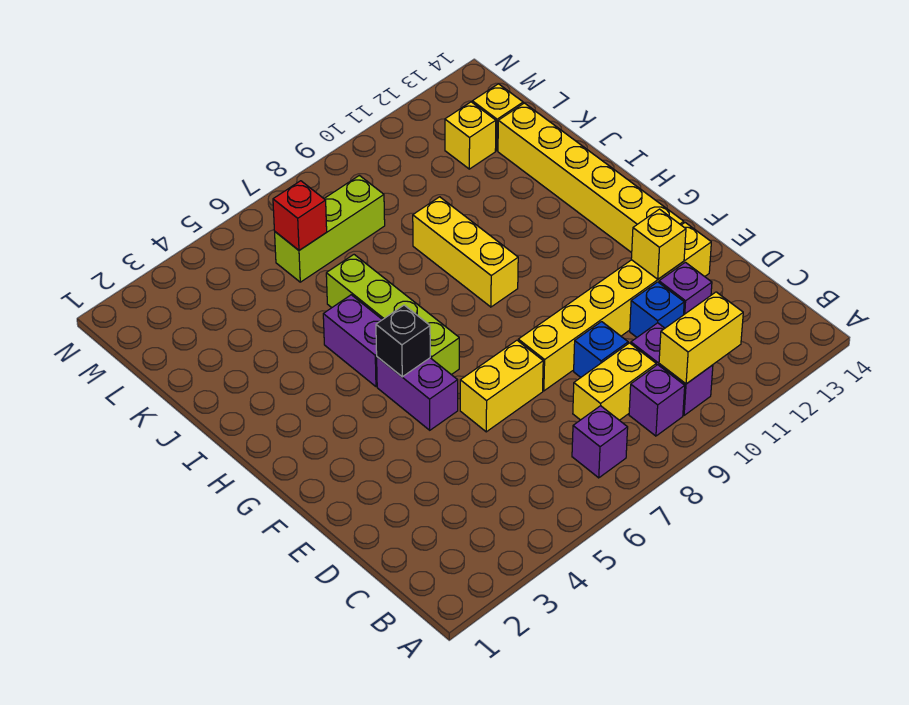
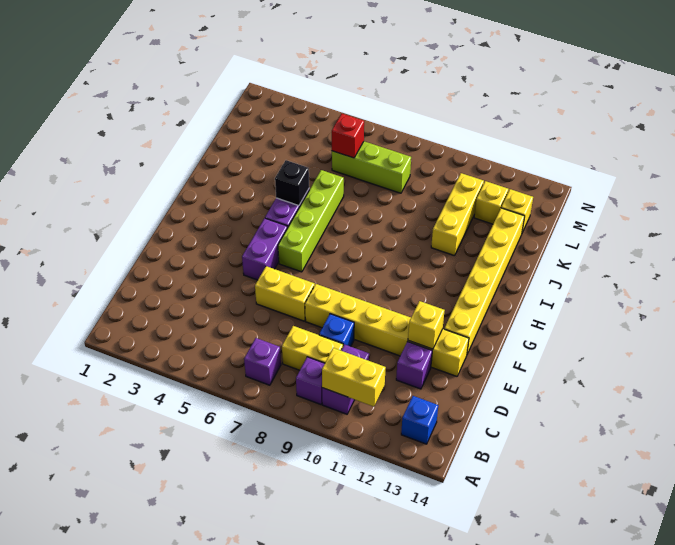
blue 1x1 brick [630,282,684,337] -> blue 1x1 brick moved to [401,396,438,444]
black 1x1 brick [376,305,430,377] -> black 1x1 brick moved to [275,160,309,206]
yellow 1x3 brick [413,197,518,307] -> yellow 1x3 brick moved to [431,173,484,256]

